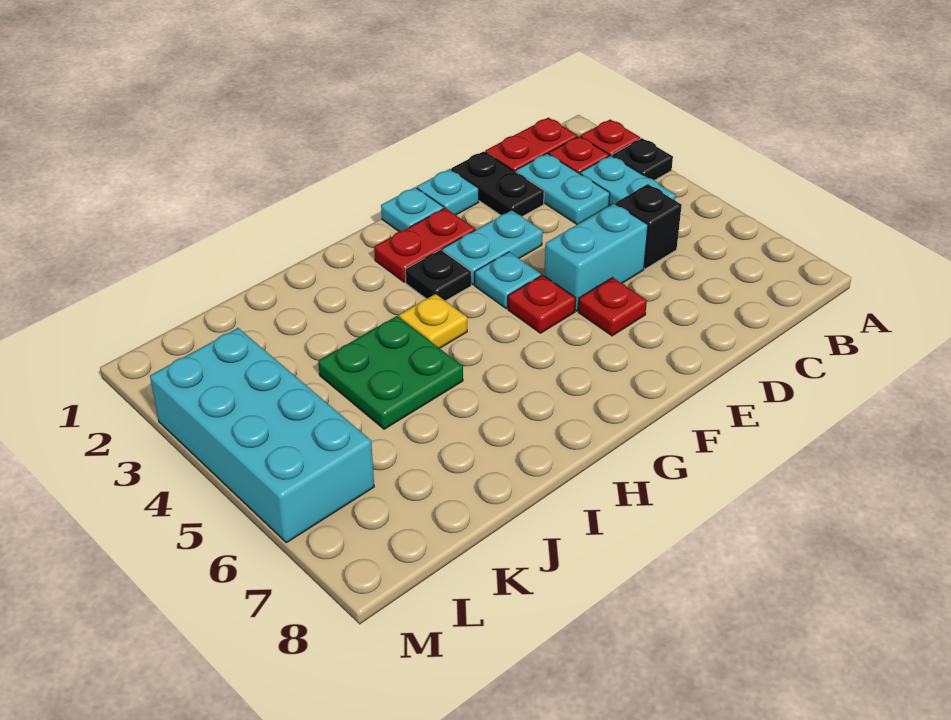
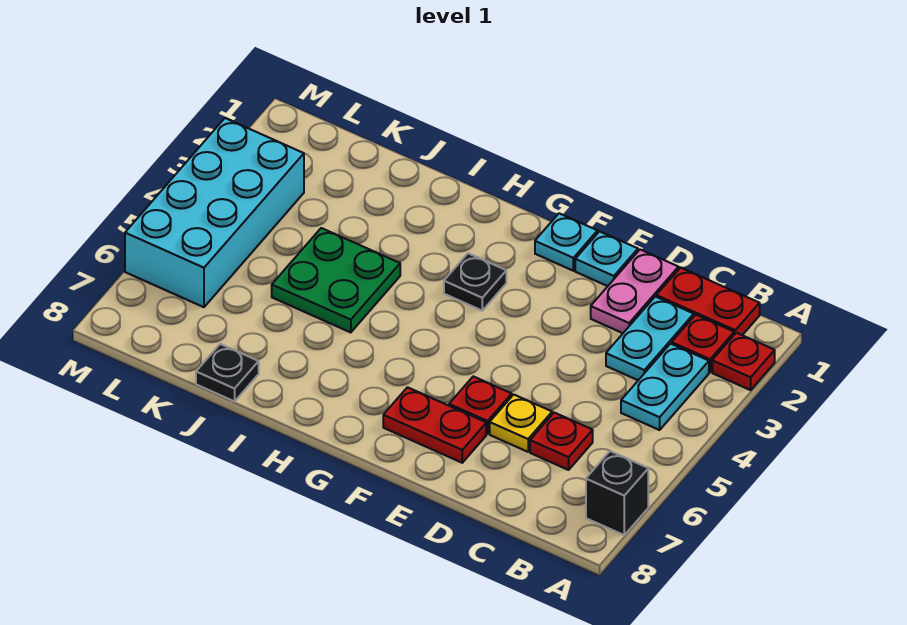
black 1x1 plate [612,138,673,180] -> black 1x1 plate moved to [196,344,259,401]
black 1x1 brick [616,184,682,269] -> black 1x1 brick moved to [586,451,648,535]
black 1x2 plate [451,151,544,217] -> pink 1x2 plate [591,250,679,333]
cyan 1x2 brick [544,204,648,311] -> none
cyan 1x2 plate [442,210,543,285] -> none
red 1x2 plate [374,208,475,282] -> red 1x2 plate moved to [383,387,486,463]
cyan 1x1 plate [475,252,541,308] -> none
red 1x1 plate [508,275,576,333] -> red 1x1 plate moved to [530,413,593,470]
yellow 1x1 plate [399,294,467,348] -> yellow 1x1 plate moved to [490,395,552,452]

